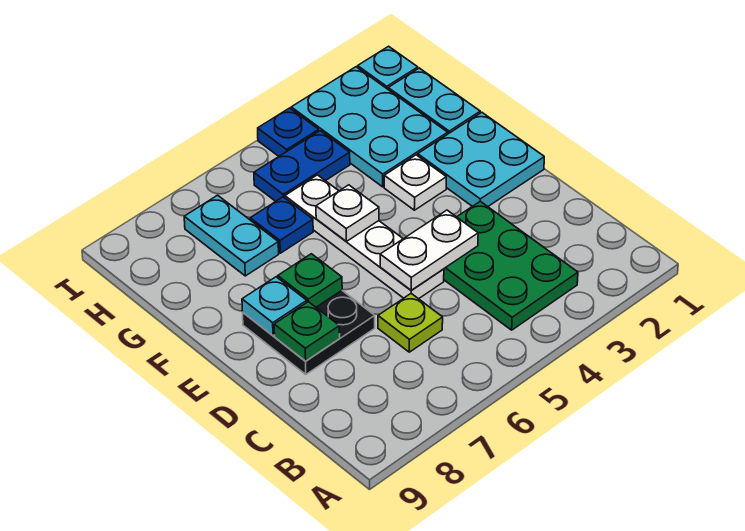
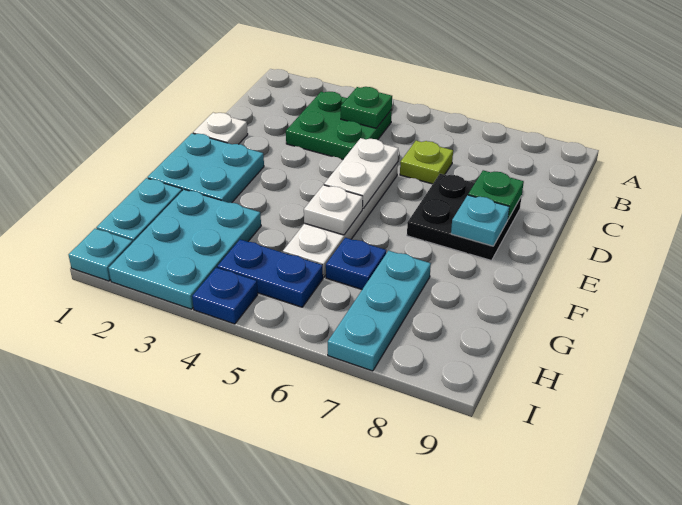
green 2x3 plate [444,201,578,330] -> green 2x2 plate [286,92,392,159]
white 1x2 plate [380,210,478,290] -> white 1x2 plate turned to [324,138,398,209]
green 1x1 plate [278,254,342,307] -> green 1x1 plate moved to [341,87,392,128]
white 1x1 plate [384,155,446,210] -> white 1x1 plate moved to [193,113,248,144]
cyan 1x2 plate [184,195,279,276] -> cyan 1x3 plate [328,251,431,371]

